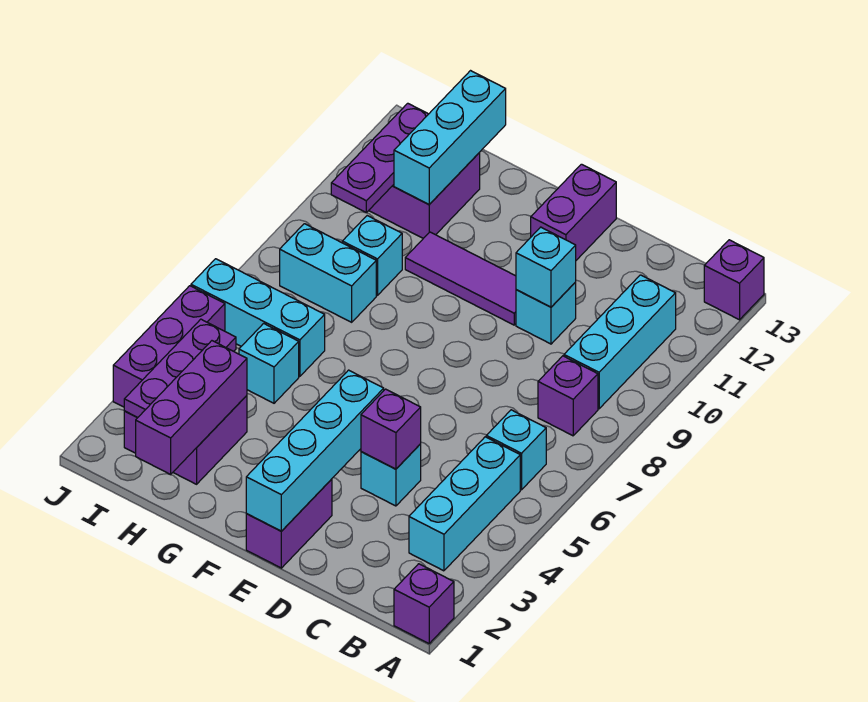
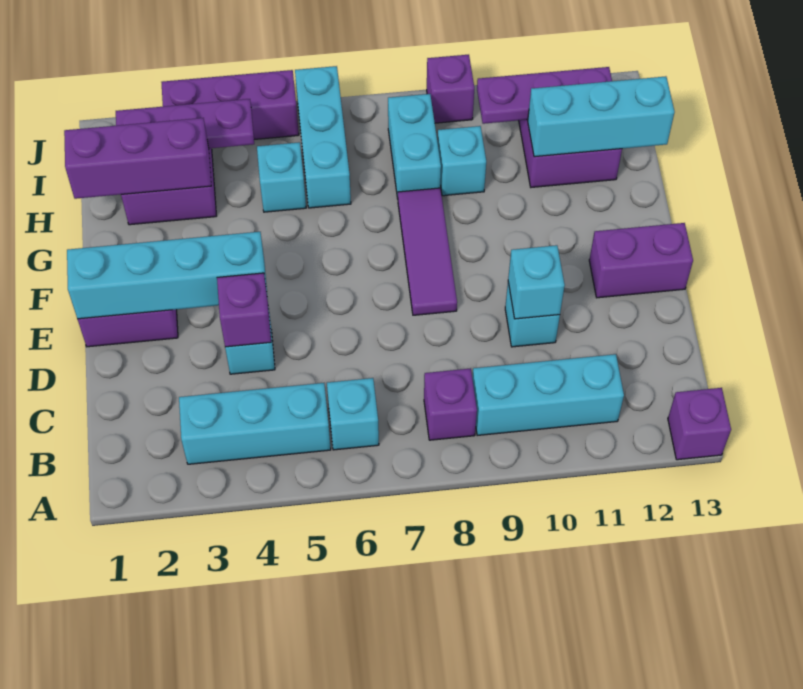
purple 1x1 brick [394,564,454,643] -> purple 1x1 brick moved to [427,55,474,123]
purple 1x3 tile [405,232,516,325] -> purple 1x3 tile moved to [398,188,457,315]

